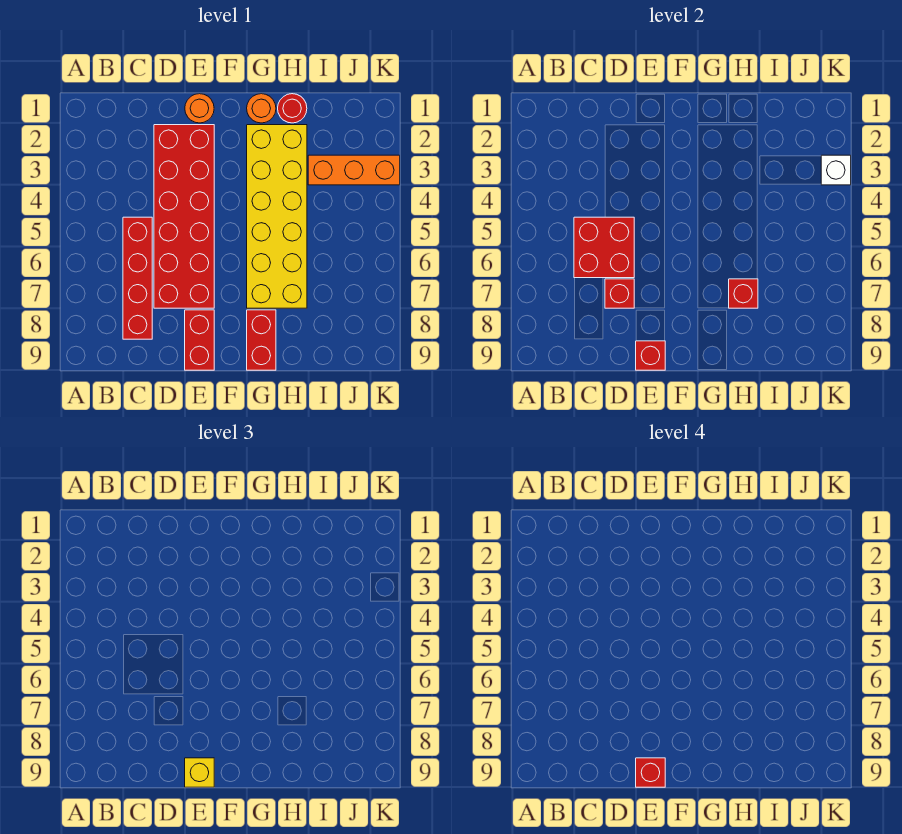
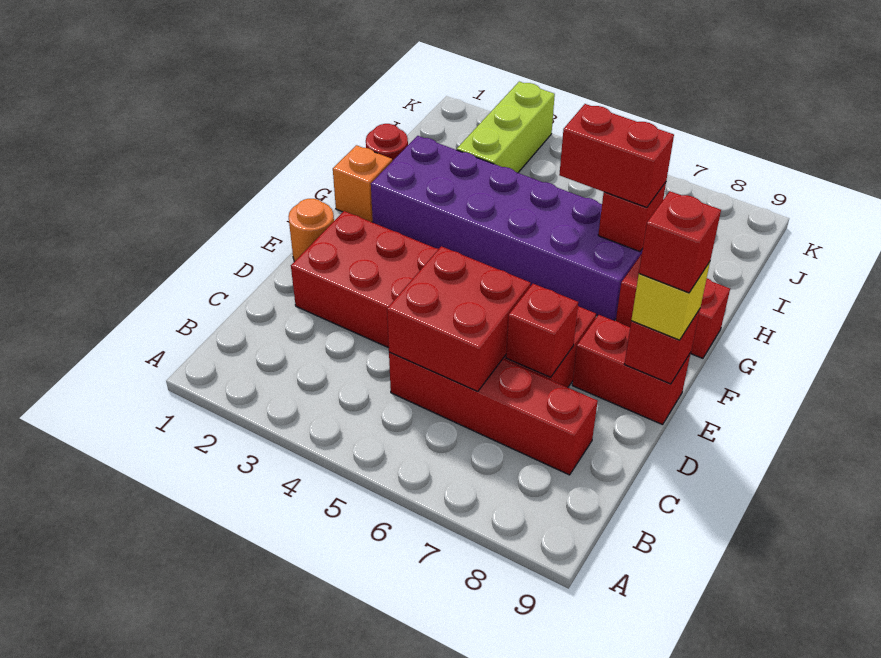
orange 1x1 round brick [247,94,276,123] -> orange 1x1 brick [333,145,392,222]
yellow 2x6 brick [247,125,307,308] -> purple 2x6 brick [371,136,643,320]
none -> red 1x2 brick [559,104,674,208]
orange 1x3 brick [308,155,400,185] -> lime 1x3 brick [457,82,555,173]
white 1x1 brick [821,155,851,185] -> none

